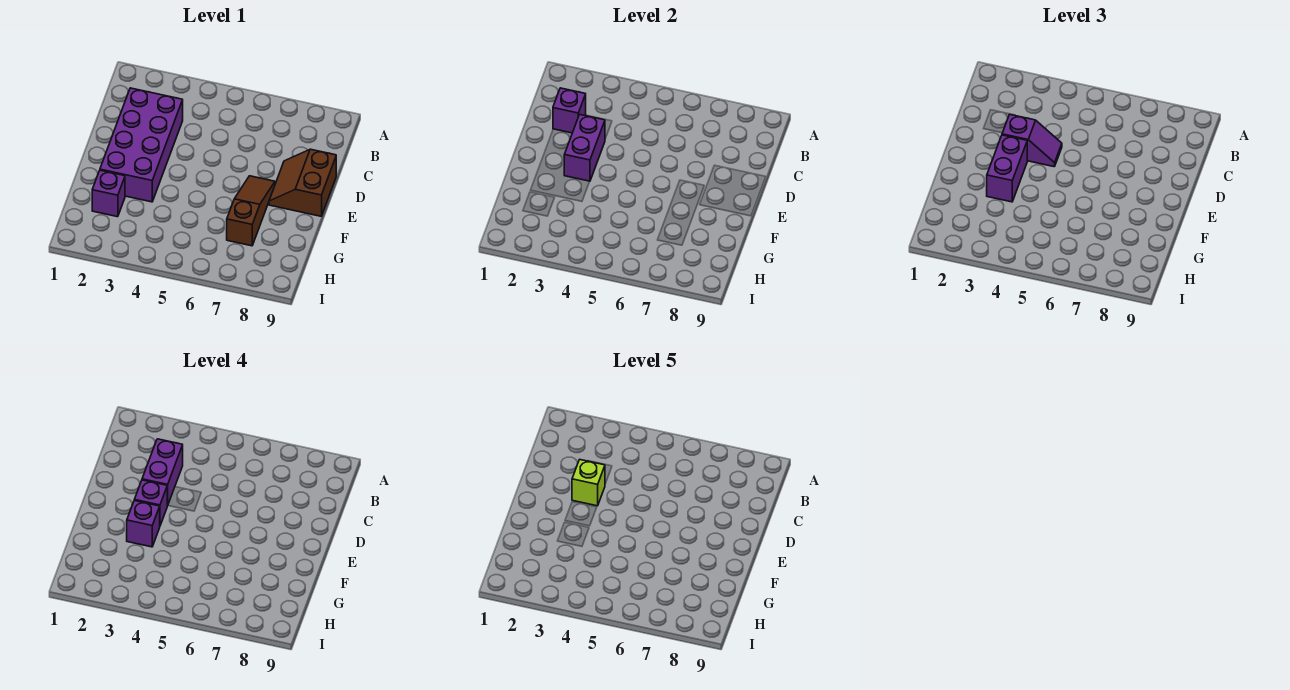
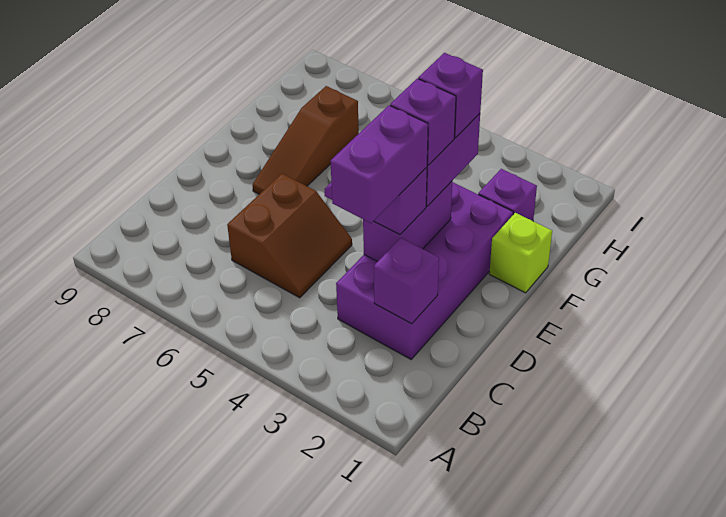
lime 1x1 brick [572,460,605,506] -> lime 1x1 brick moved to [489,213,552,293]
brown 2x2 slope [269,149,336,216] -> brown 2x2 slope moved to [227,174,352,298]

